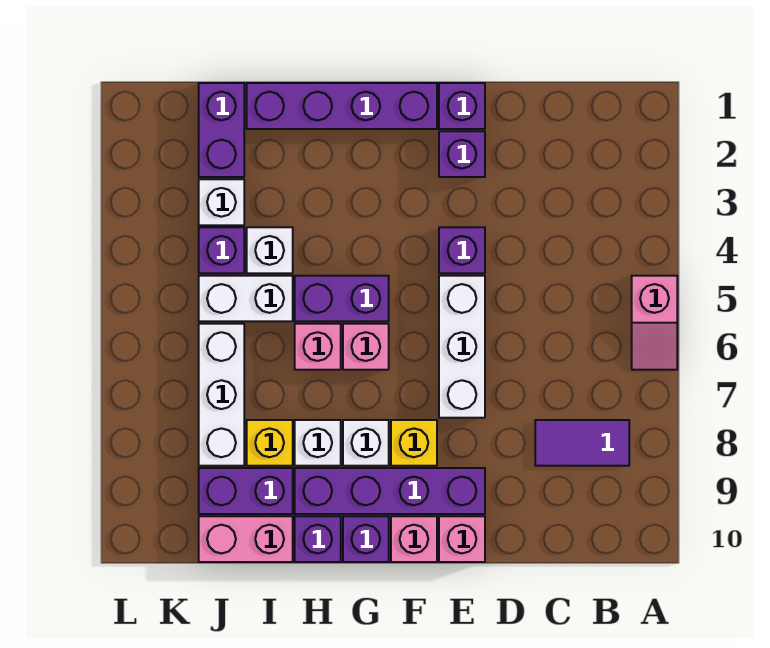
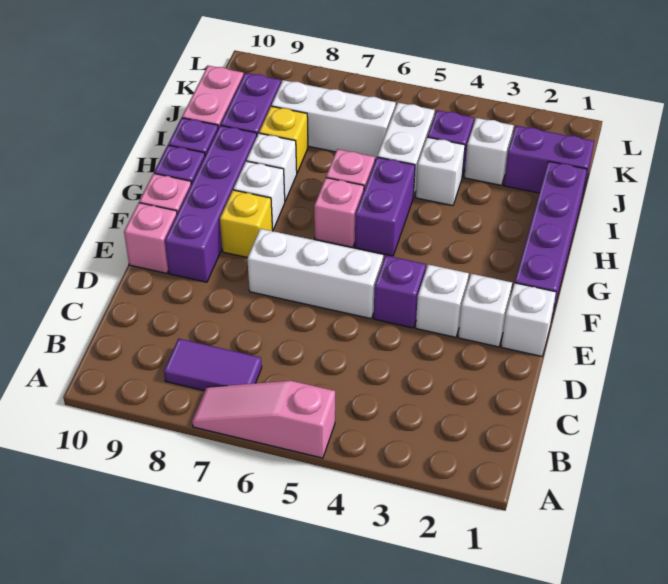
pink 1x2 slope [632,276,677,370] -> pink 1x3 slope [192,381,335,458]
purple 1x2 tile [535,420,629,466] -> purple 1x2 tile turned to [164,339,262,391]
purple 1x1 brick [439,83,485,129] -> white 1x1 brick [501,283,556,356]
purple 1x1 brick [439,131,485,177] -> white 1x1 brick [458,274,512,347]
none -> white 1x1 brick [416,265,469,337]

